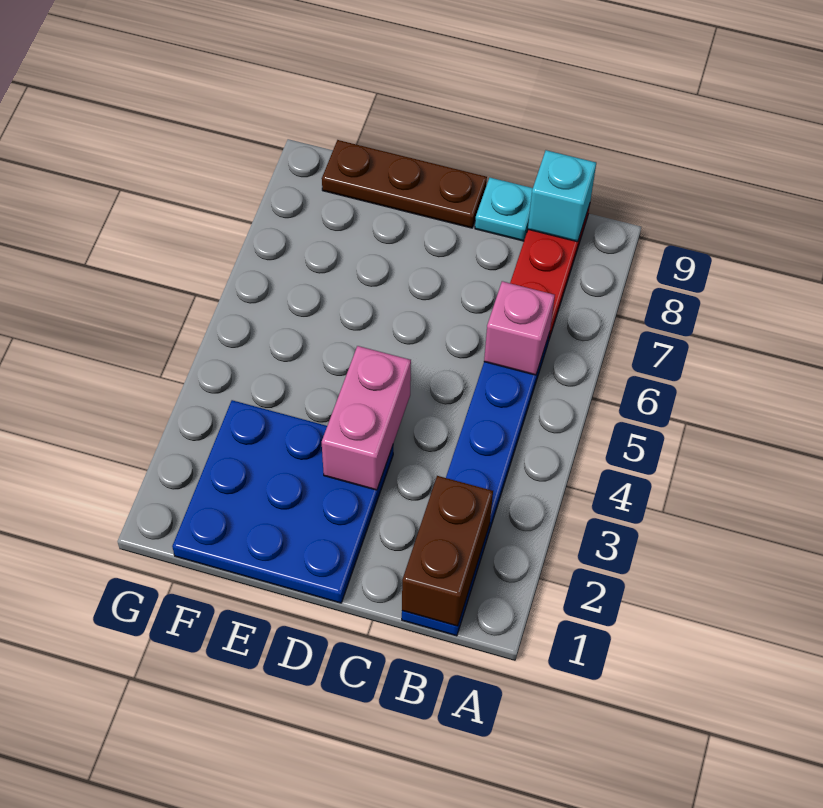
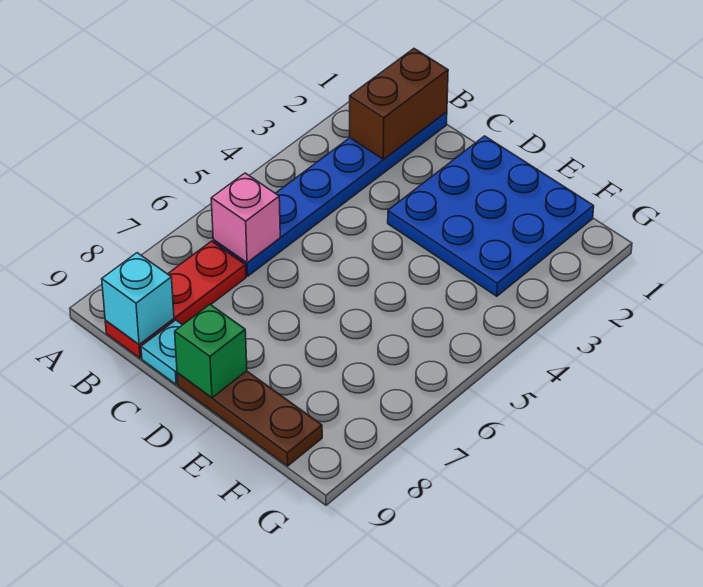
pink 1x2 brick [322,346,411,490] -> none
none -> green 1x1 brick [175,305,247,398]

